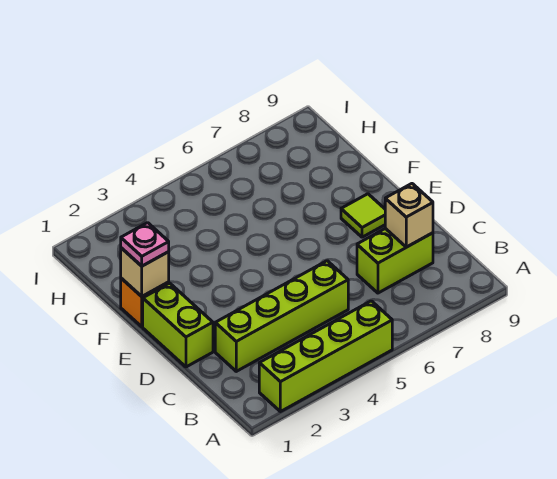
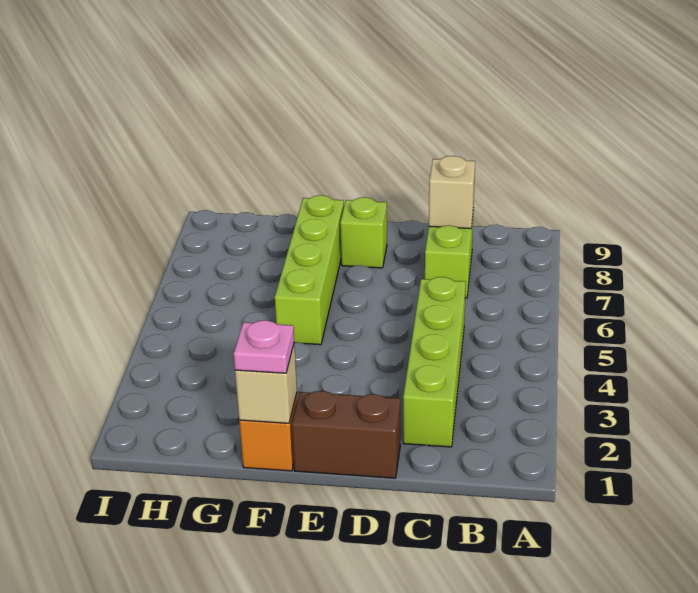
lime 1x4 brick [259,301,392,412] -> lime 1x4 brick moved to [275,195,344,345]
lime 1x2 brick [143,283,213,367] -> brown 1x2 brick [292,391,401,478]
lime 1x1 tile [341,194,385,237] -> lime 1x1 brick [340,197,387,268]

